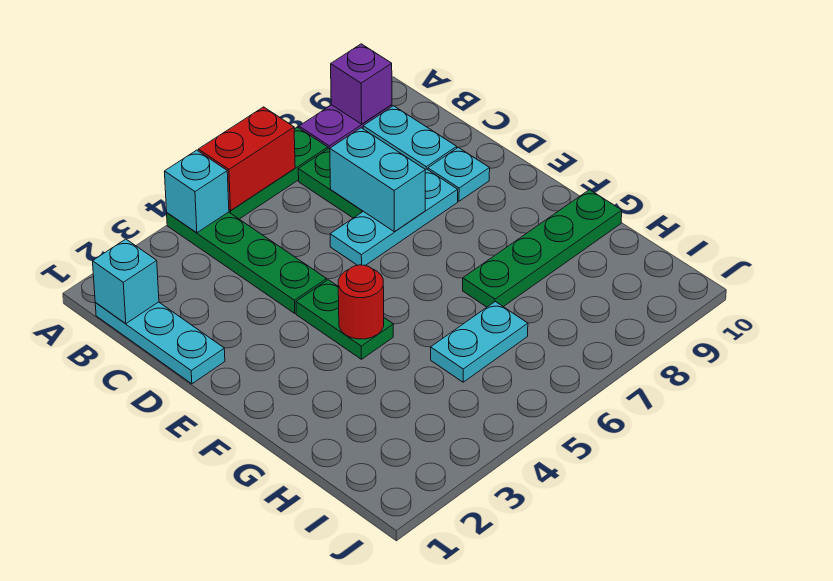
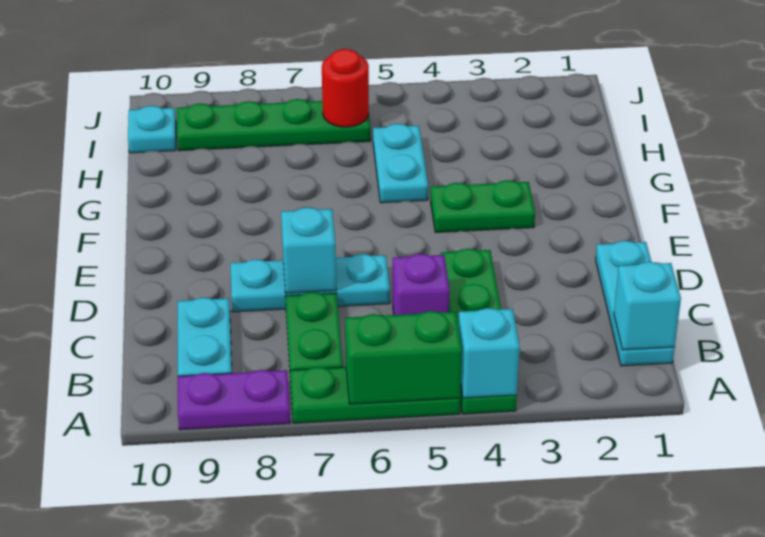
red 1x2 brick [198,107,295,211] -> green 1x2 brick [345,311,462,404]
purple 1x1 brick [331,44,392,124] -> purple 1x1 brick moved to [393,254,450,315]
cyan 1x2 brick [330,128,425,232] -> cyan 1x1 brick [281,207,336,293]
cyan 1x1 plate [428,147,490,201] -> cyan 1x1 plate moved to [128,106,176,153]
green 1x2 plate [296,280,393,359] -> green 1x2 plate turned to [431,180,535,233]
red 1x1 round brick [338,265,384,339] -> red 1x1 round brick moved to [322,49,369,127]
green 1x4 plate [463,190,622,307] -> green 1x4 plate moved to [177,99,371,151]
cyan 1x2 plate [431,302,528,382] -> cyan 1x2 plate turned to [373,124,428,203]

